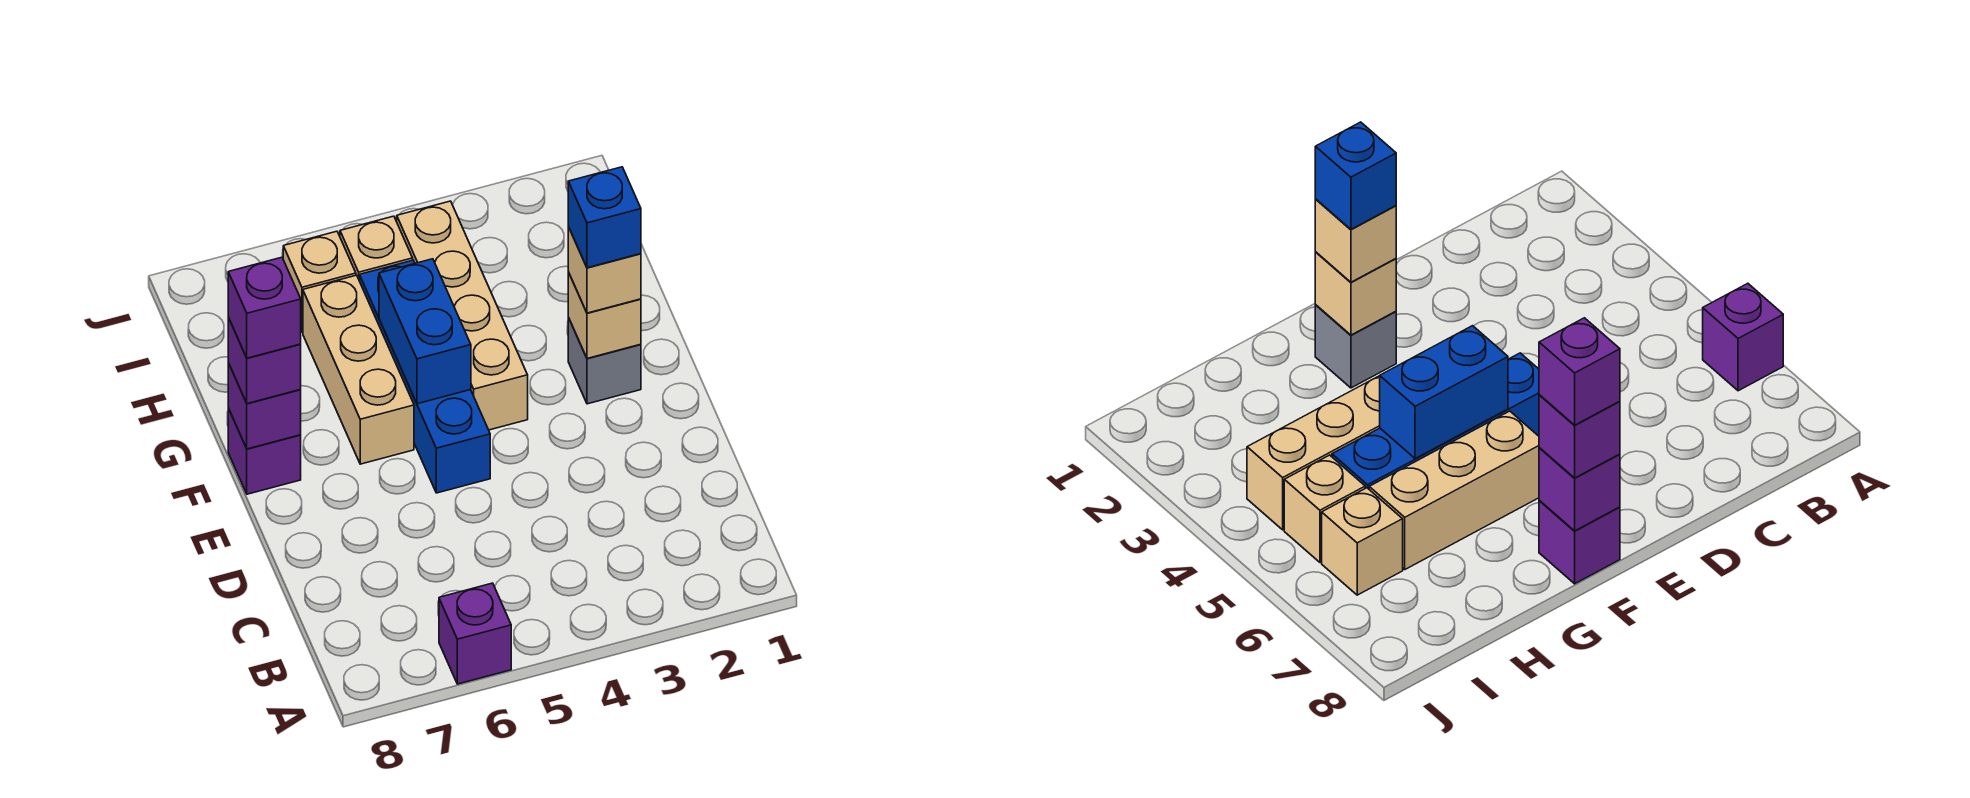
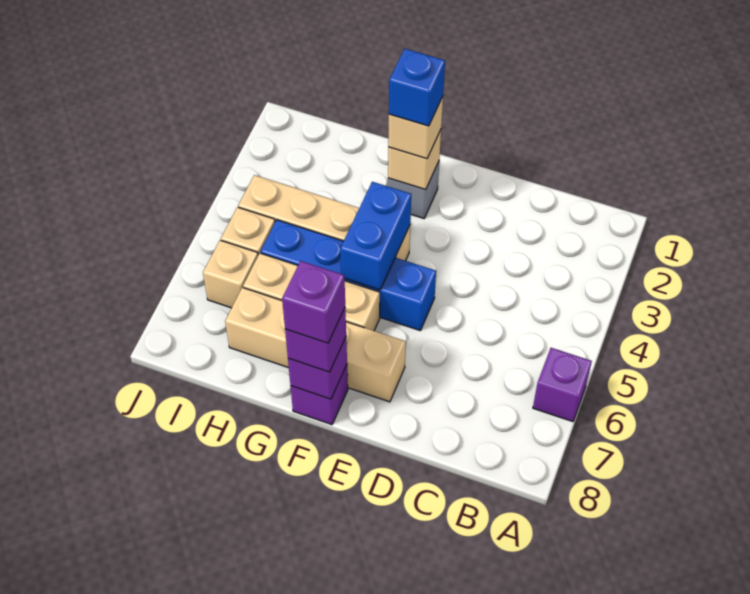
none -> tan 1x4 brick [225,287,406,402]
blue 1x2 brick [379,259,471,404] -> blue 1x2 brick turned to [340,182,411,290]

